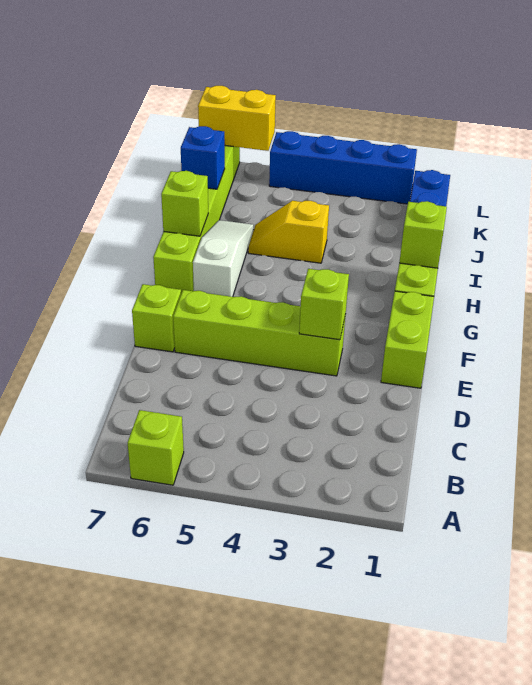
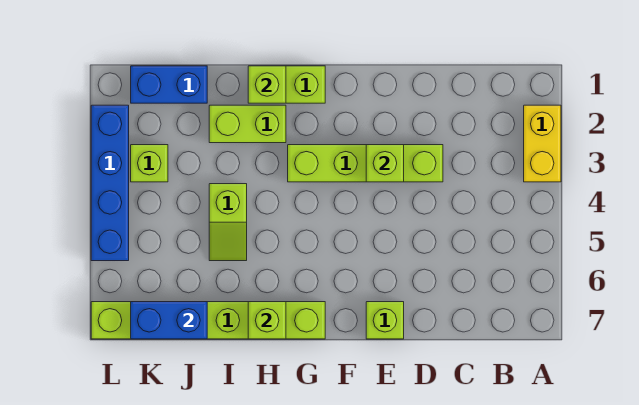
lime 1x1 brick [128,410,184,485] -> lime 1x1 brick moved to [131,145,168,182]
lime 1x2 brick [381,291,434,388] -> lime 1x2 brick moved to [209,105,286,143]
lime 1x4 brick [173,290,346,376] -> lime 1x4 brick turned to [288,145,443,182]
white 1x3 slope [193,220,254,297] -> none
yellow 1x2 slope [248,201,329,263] -> lime 1x2 slope [209,184,247,261]
blue 1x1 brick [181,126,225,189] -> blue 1x2 brick [131,302,207,339]
yellow 1x2 brick [198,86,276,151] -> yellow 1x2 brick moved to [524,105,561,182]

